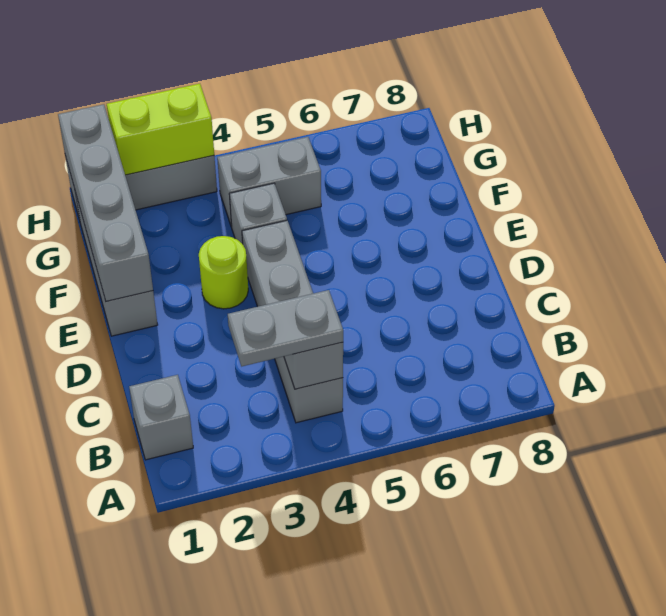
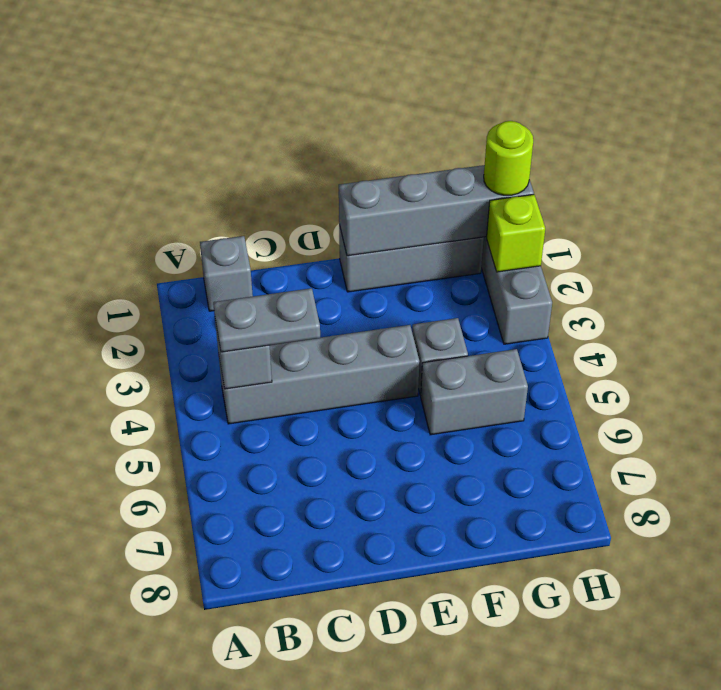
grey 1x2 plate [228,290,343,366] -> grey 1x2 plate turned to [213,288,320,352]
lime 1x1 round brick [199,236,248,309] -> lime 1x1 round brick moved to [484,121,533,195]
grey 1x2 brick [217,137,321,227] -> grey 1x2 brick turned to [421,349,528,435]
lime 1x2 brick [107,84,214,175] -> lime 1x1 brick [487,195,545,272]

